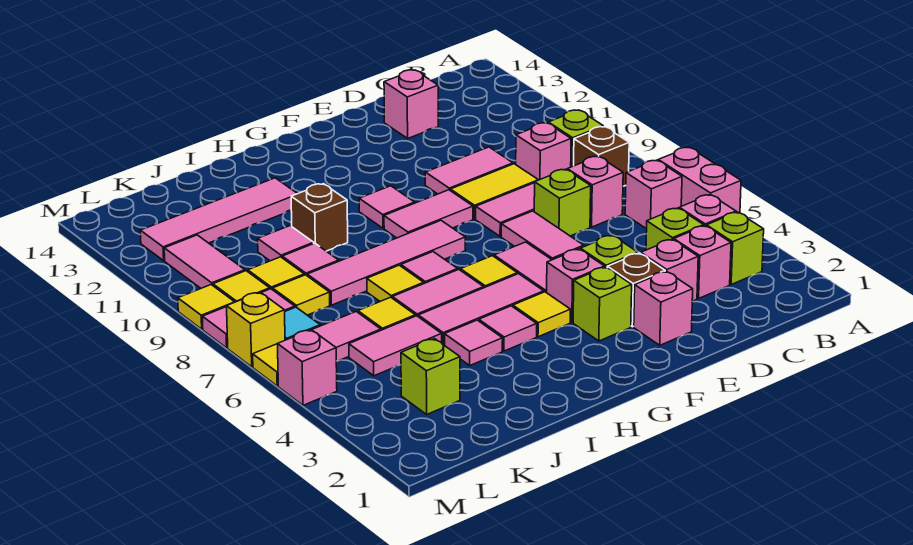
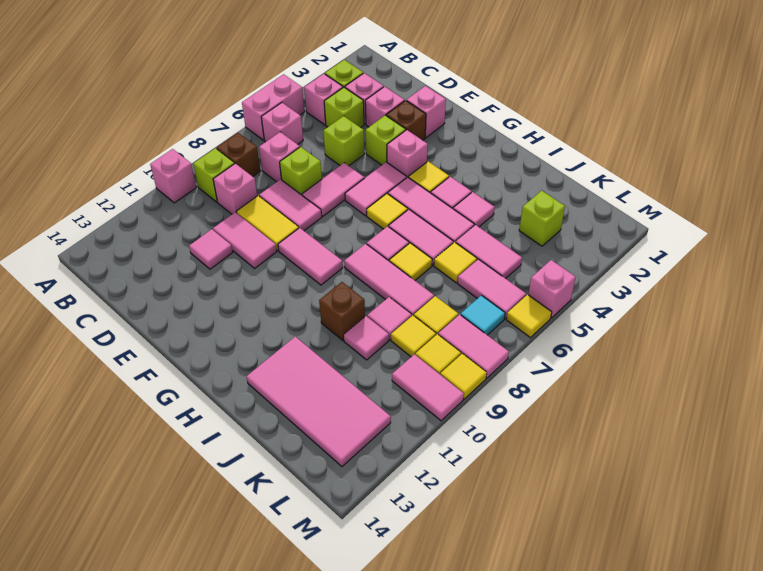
pink 1x1 brick [384,70,438,138] -> pink 1x1 brick moved to [150,149,196,203]
lime 1x1 brick [573,267,632,341] -> lime 1x1 brick moved to [323,116,364,166]
pink 1x4 tile [307,220,465,305] -> pink 1x3 tile [344,244,434,316]
pink 1x1 tile [359,186,415,228] -> pink 1x1 tile moved to [189,229,233,269]
pink 1x4 tile [140,178,297,261] -> pink 2x4 tile [246,337,391,466]
pink 1x2 tile [164,235,245,288] -> pink 1x2 tile turned to [392,354,464,421]
yellow 1x1 brick [227,292,285,367] -> none

